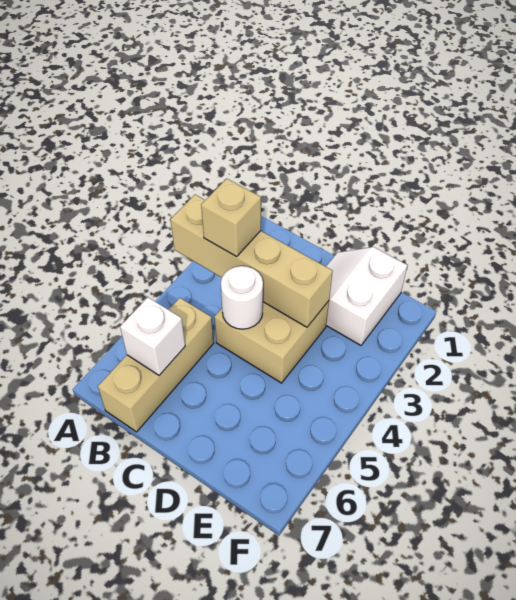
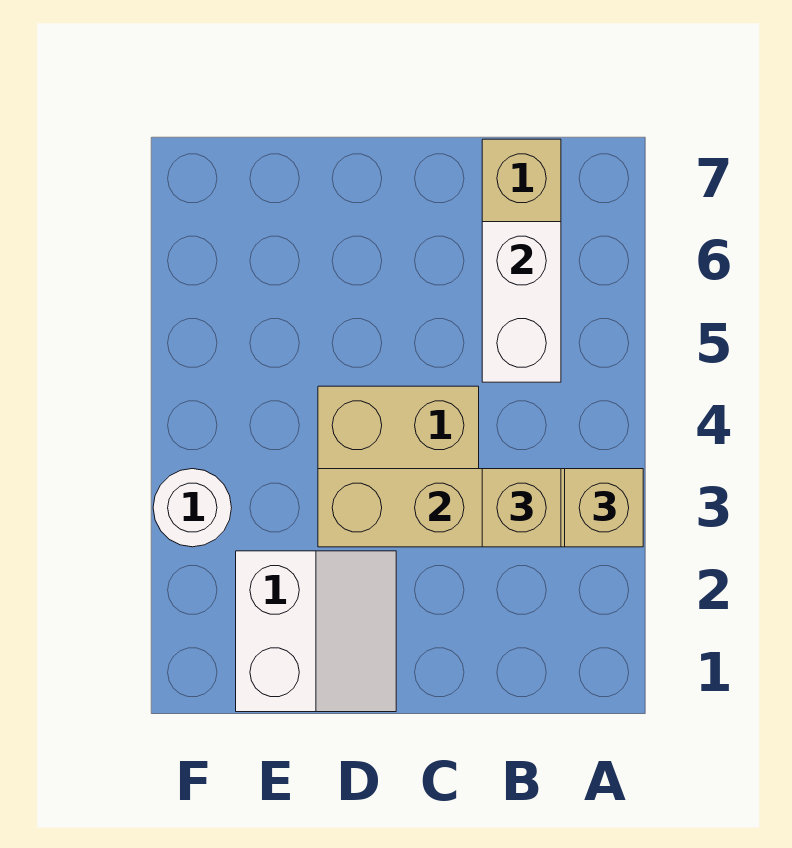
none -> tan 1x1 brick [565,469,643,547]
white 1x1 brick [120,297,185,375] -> white 1x2 brick [482,222,561,382]
white 1x1 round brick [221,266,263,329] -> white 1x1 round brick moved to [153,469,232,547]

